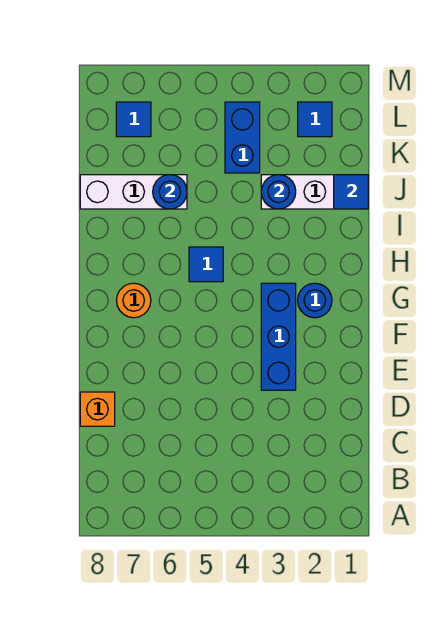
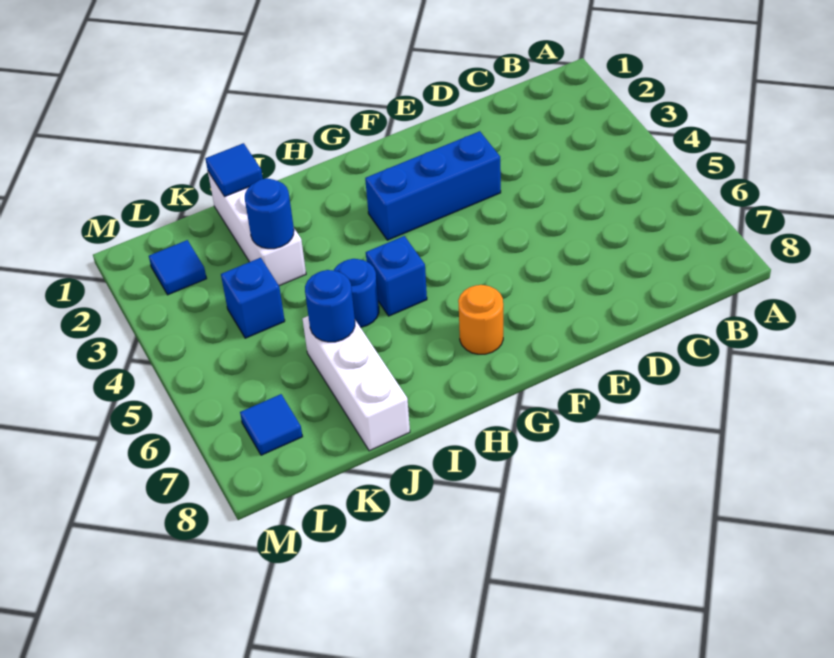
orange 1x1 brick [80,392,115,426] -> none
blue 1x1 round brick [298,283,332,318] -> blue 1x1 round brick moved to [334,259,379,327]
blue 1x1 tile [189,247,223,282] -> blue 1x1 brick [366,236,427,316]
blue 1x2 brick [225,102,260,173] -> blue 1x1 brick [221,258,285,338]

